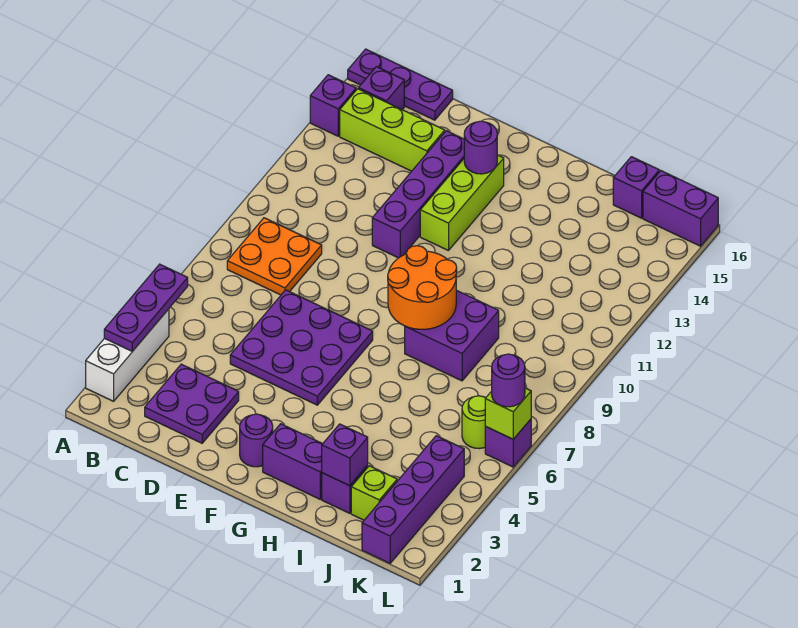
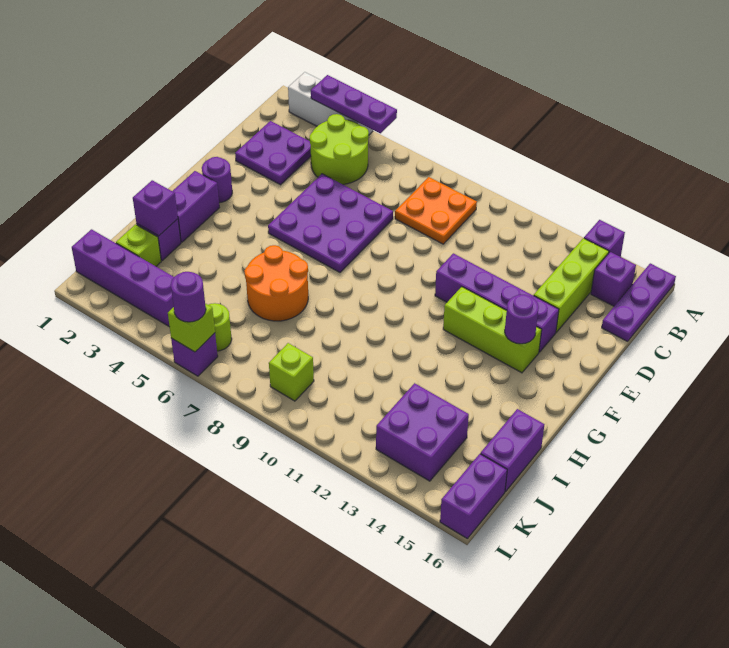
none -> lime 2x2 round brick [310,114,369,184]
orange 2x2 round brick [388,246,457,329] -> orange 2x2 round brick moved to [244,245,308,321]
purple 2x2 brick [405,290,499,381] -> purple 2x2 brick moved to [376,383,469,481]
purple 1x1 brick [613,157,659,218] -> purple 1x2 brick [480,409,544,492]
none -> lime 1x1 brick [269,343,314,401]

